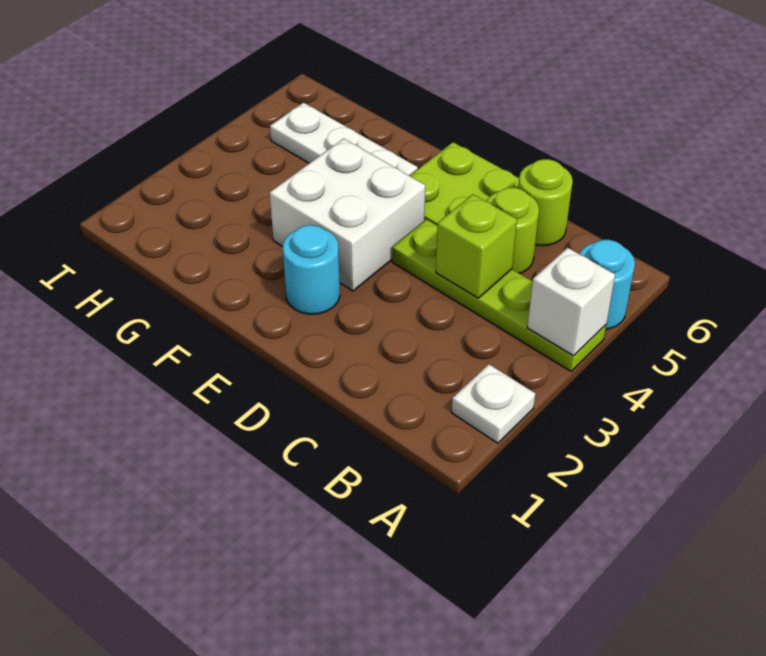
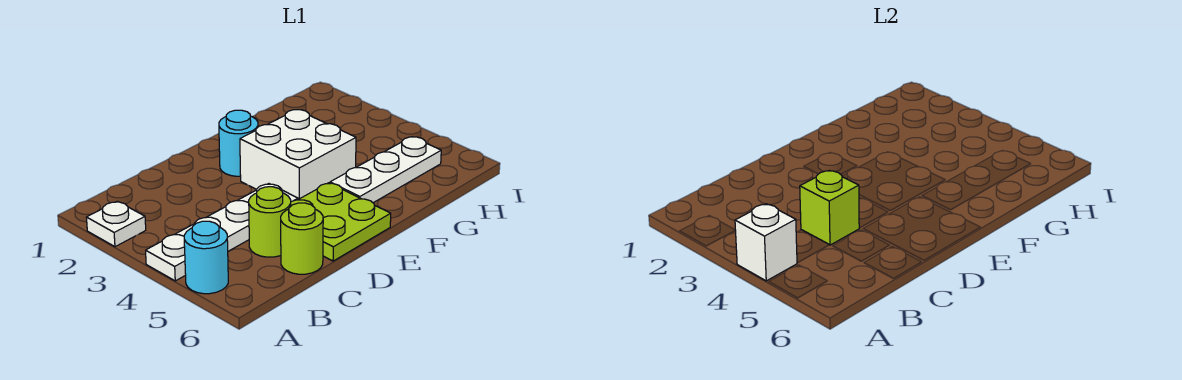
lime 1x4 plate [392,219,606,371] -> white 1x4 plate [146,184,298,281]

